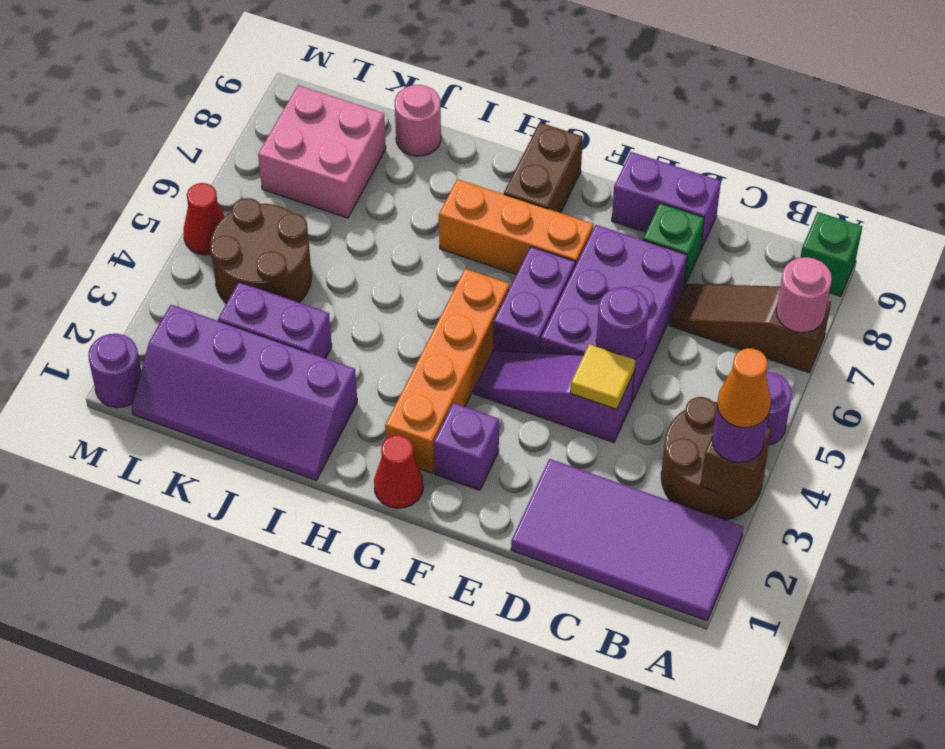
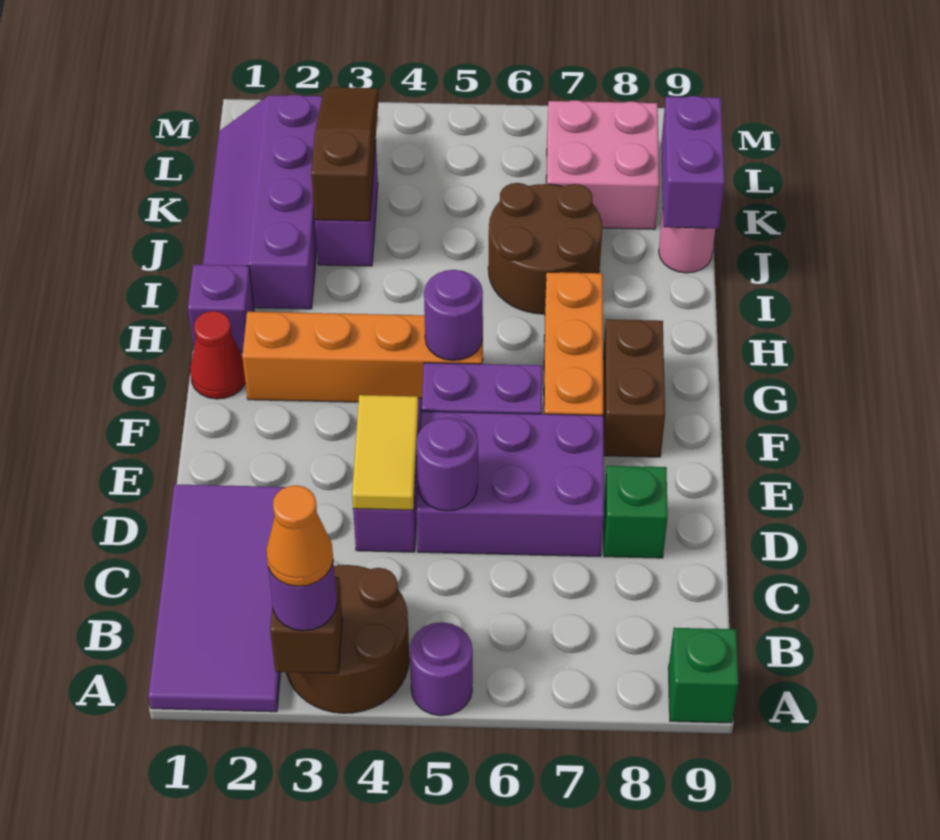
brown 1x3 slope [670,284,831,373] -> brown 1x3 slope moved to [311,87,379,221]
pink 1x1 round brick [776,257,832,333] -> none
yellow 1x1 tile [571,344,635,409] -> yellow 1x2 tile [352,395,418,510]
purple 1x2 brick [612,152,721,250] -> purple 1x2 brick moved to [661,96,725,229]
purple 1x1 brick [434,403,499,490] -> purple 1x1 brick moved to [188,265,254,353]
brown 1x2 brick [504,123,583,213] -> brown 1x2 brick turned to [603,319,665,457]
brown 2x2 round brick [210,198,312,304] -> brown 2x2 round brick moved to [488,183,602,314]
purple 1x1 round brick [89,334,141,408] -> purple 1x1 round brick moved to [424,270,483,361]
red 1x1 cone [184,183,225,255] -> none

